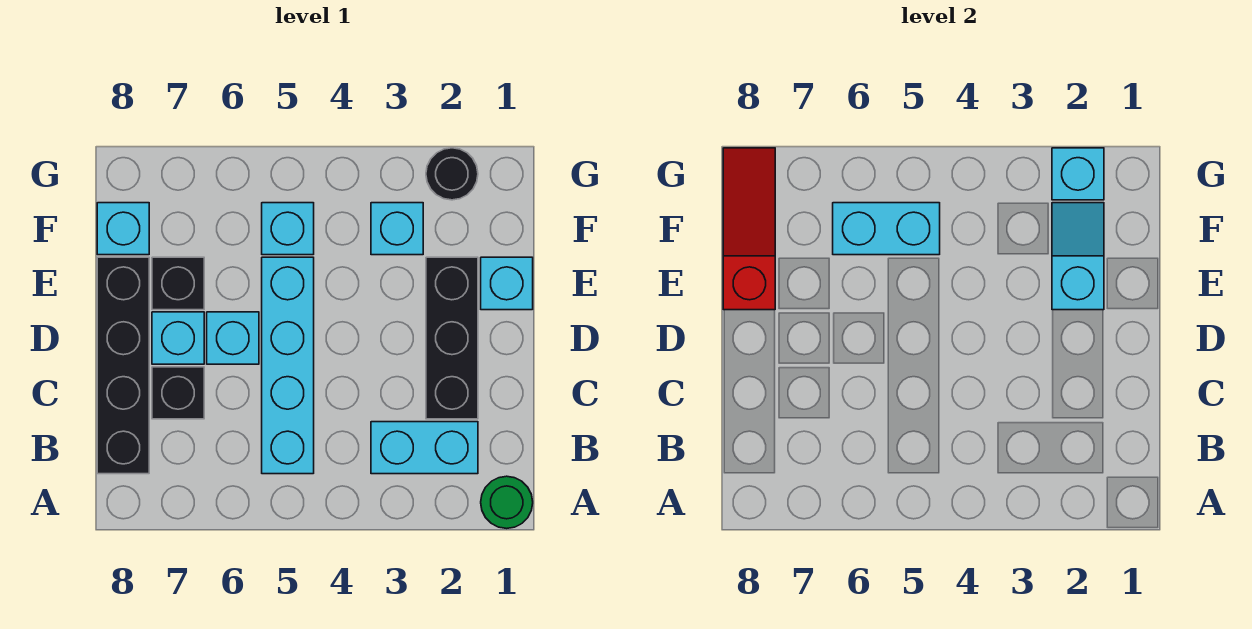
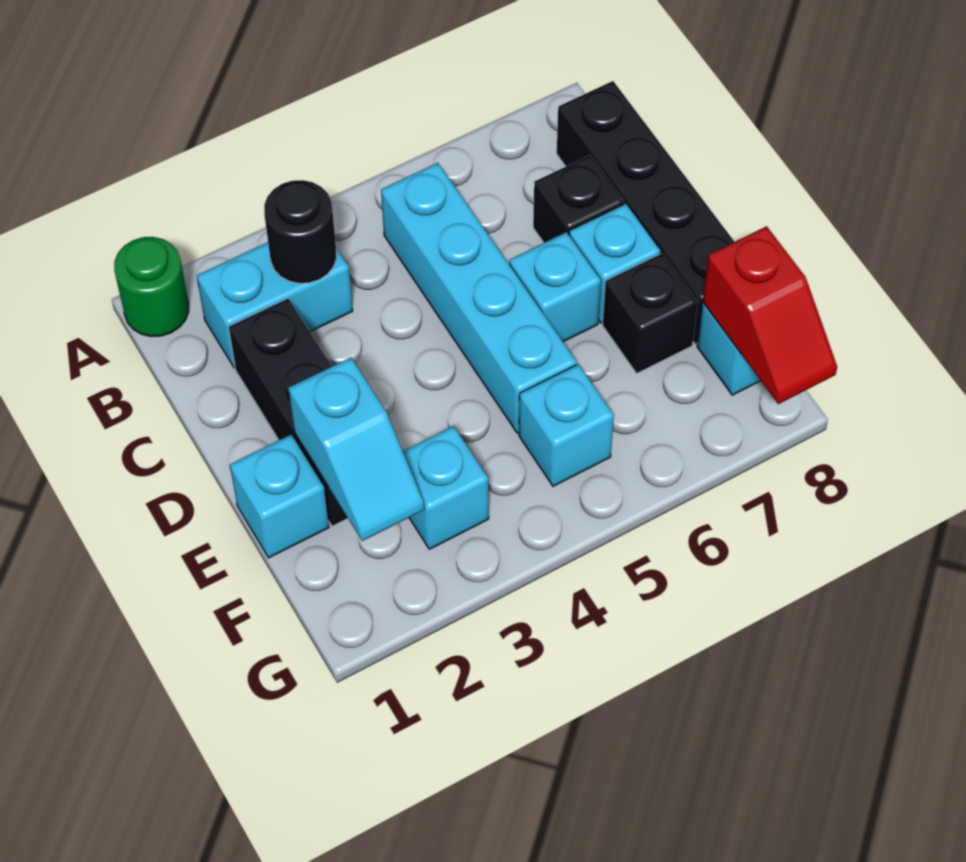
red 1x3 slope [723,148,775,310] -> red 1x2 slope [703,226,837,404]
cyan 1x2 brick [833,203,940,255] -> none
black 1x1 round brick [426,148,478,200] -> black 1x1 round brick moved to [264,180,336,283]
cyan 1x1 brick [1052,148,1104,200] -> none

